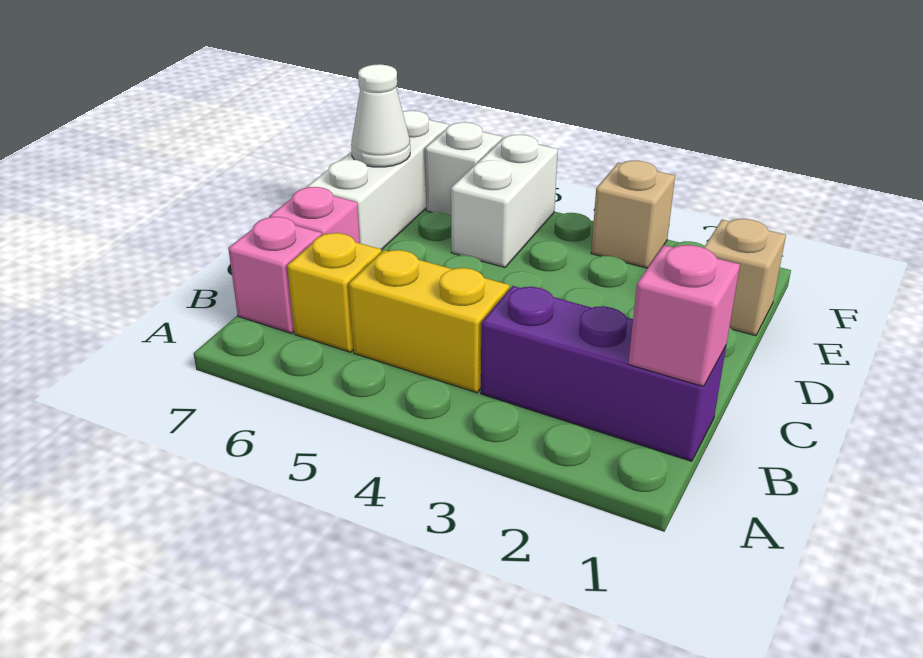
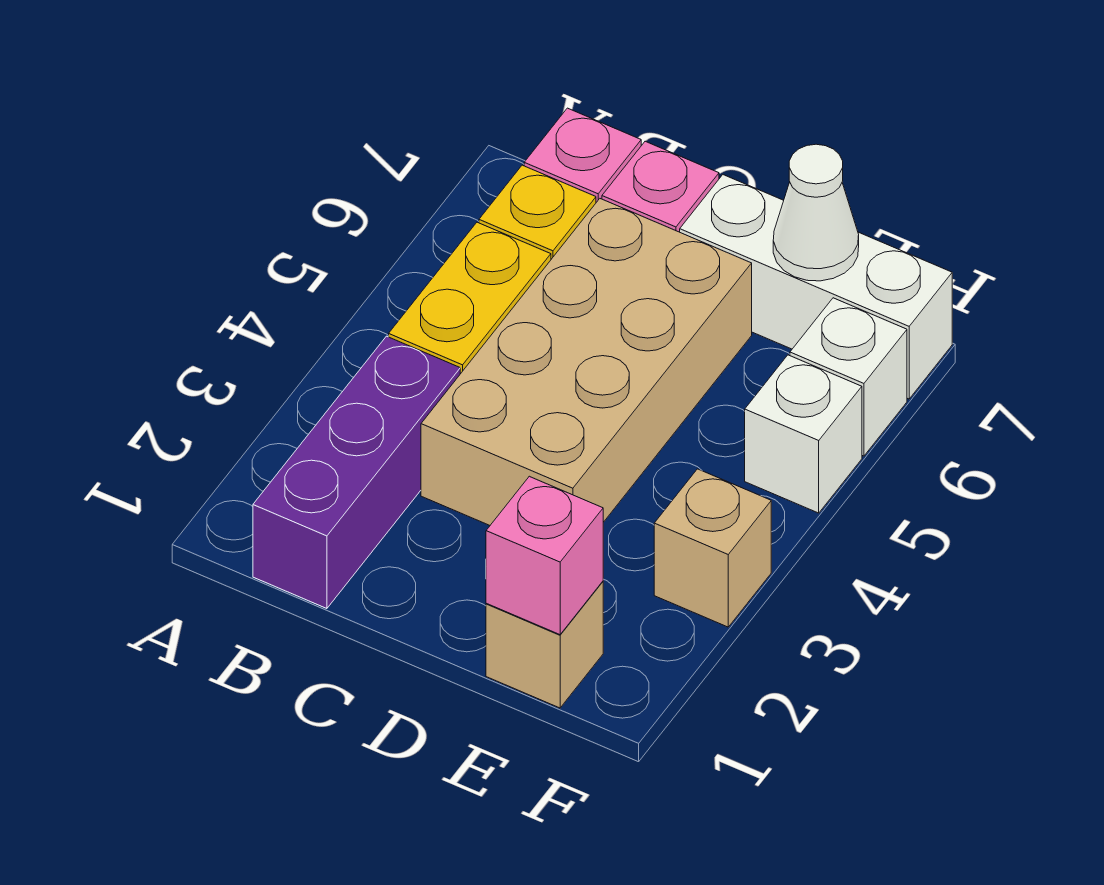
pink 1x1 brick [628,245,740,387] -> pink 1x1 brick moved to [486,476,603,635]
none -> tan 2x4 brick [421,199,752,525]
white 1x2 brick [451,135,558,267] -> white 1x1 brick [745,355,862,513]

